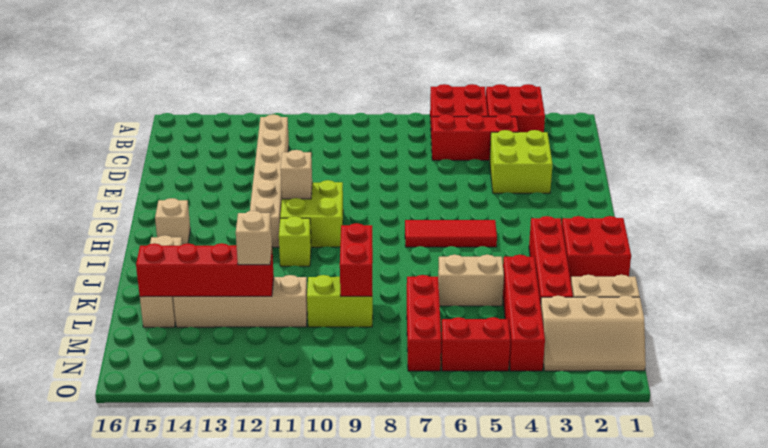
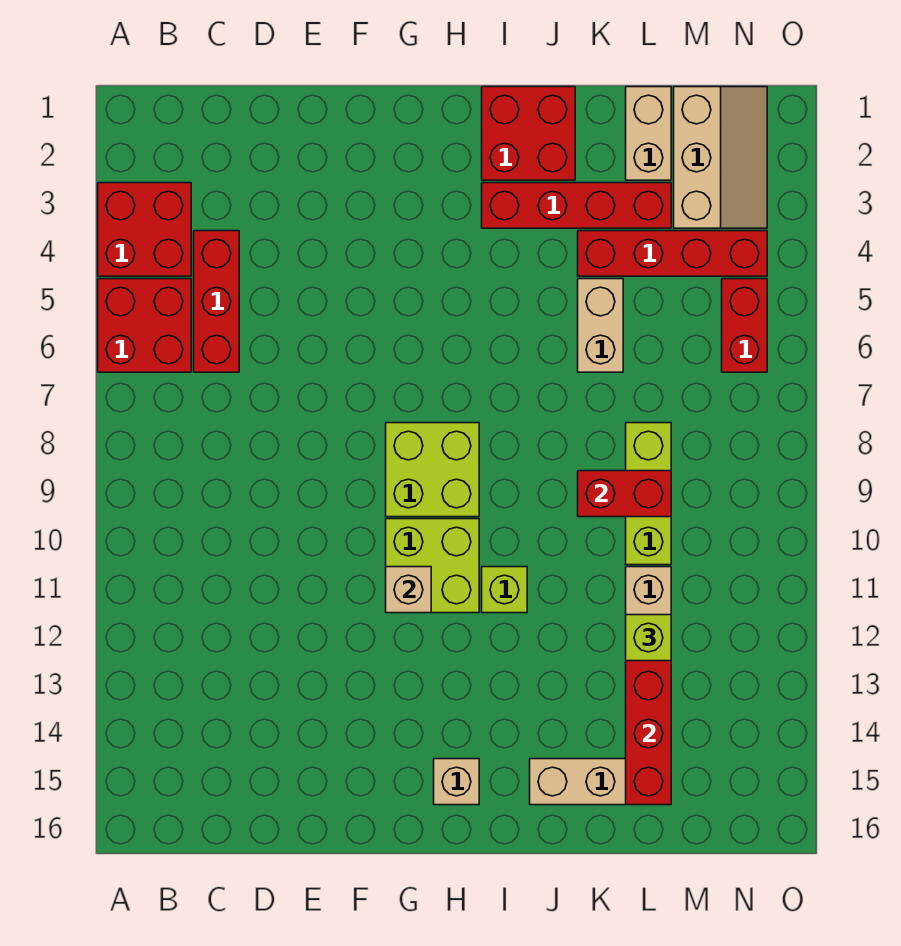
tan 1x6 brick [250,115,289,247] -> none
lime 2x2 brick [490,130,552,193] -> lime 2x2 brick moved to [386,423,479,517]
red 1x3 tile [405,220,497,247] -> none
red 1x3 brick [407,275,441,371] -> none
lime 1x2 brick [307,275,373,327] -> lime 1x3 brick [626,423,671,565]
tan 1x1 brick [236,211,272,265] -> lime 1x1 brick [626,615,671,661]

